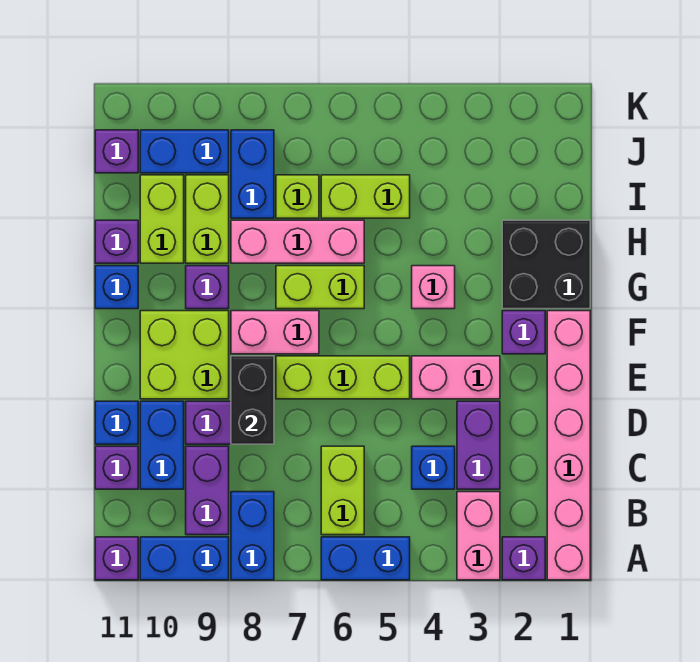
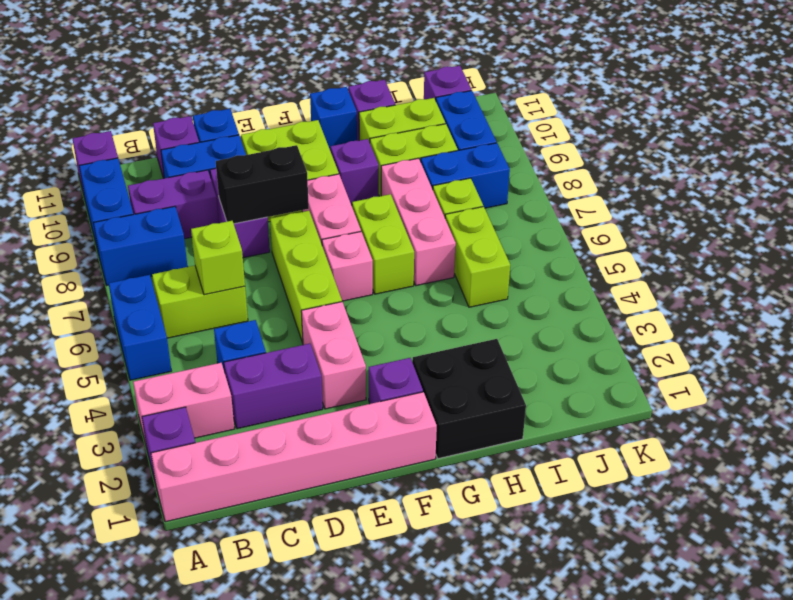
none -> lime 1x1 brick [191,221,245,295]
pink 1x1 brick [412,266,455,309] -> pink 1x1 brick moved to [322,232,373,301]

